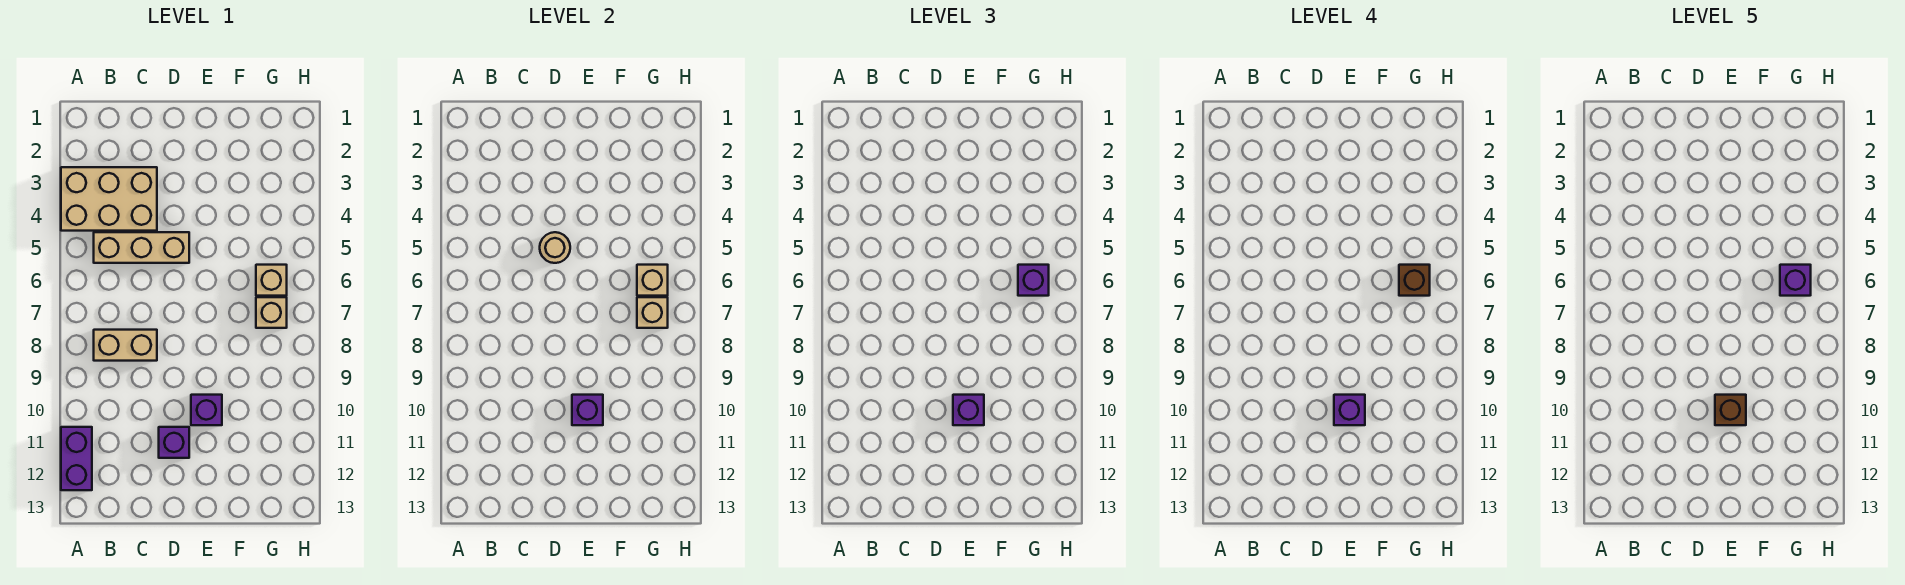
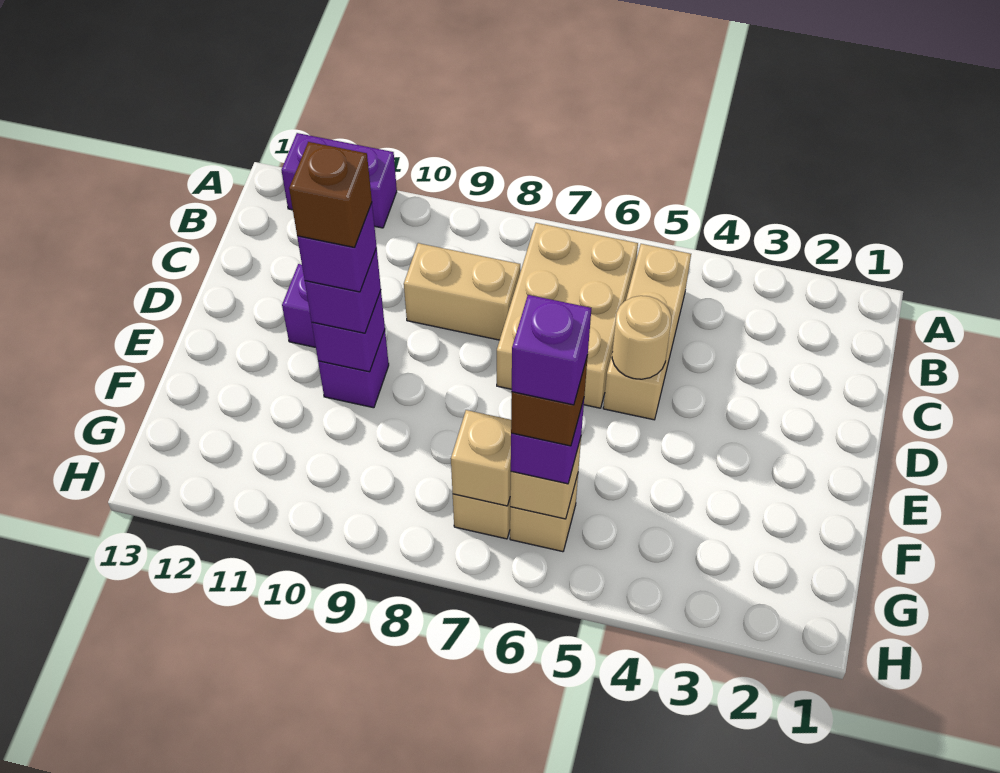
tan 2x3 brick [61,167,157,231] -> tan 2x3 brick moved to [497,223,638,408]
tan 1x2 brick [94,330,157,361] -> tan 1x2 brick turned to [404,243,520,340]

